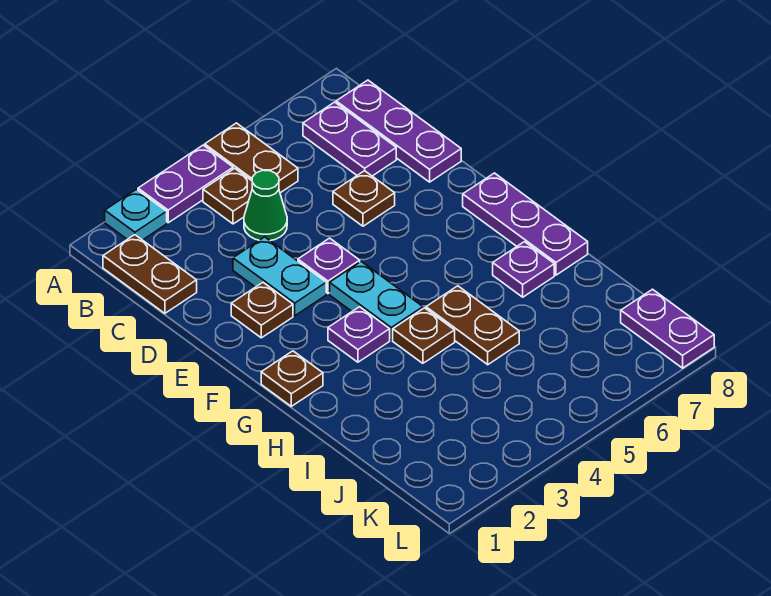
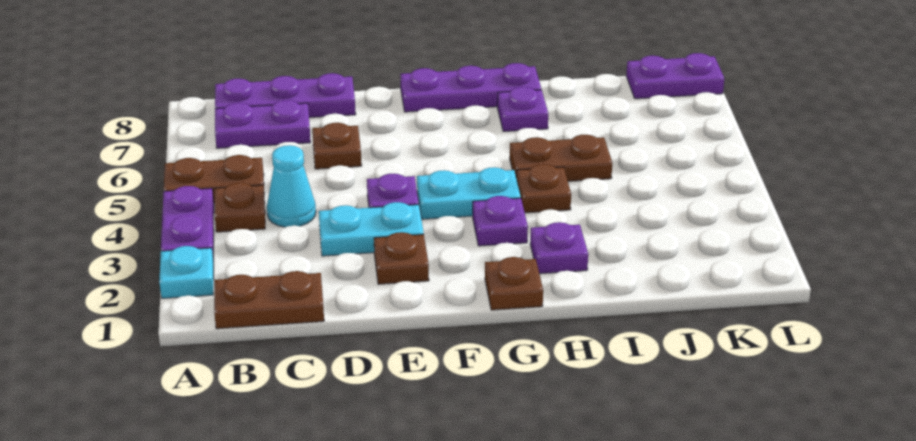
green 1x1 cone [244,170,287,241] -> cyan 1x1 cone [267,145,316,227]
none -> purple 1x1 plate [530,222,588,274]

